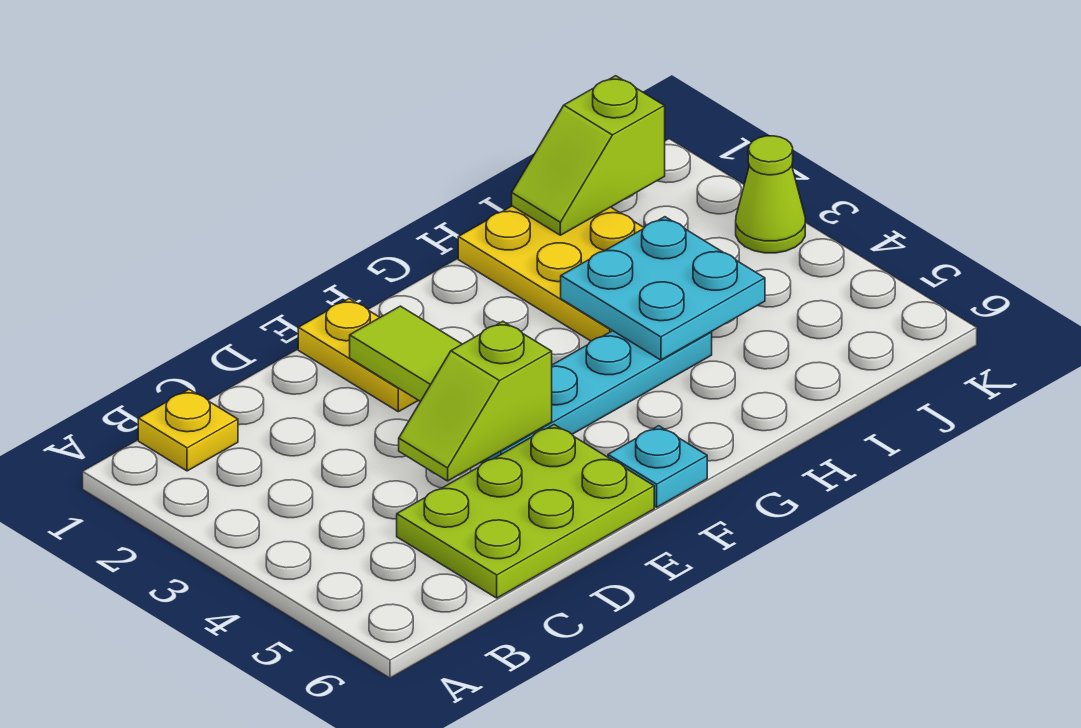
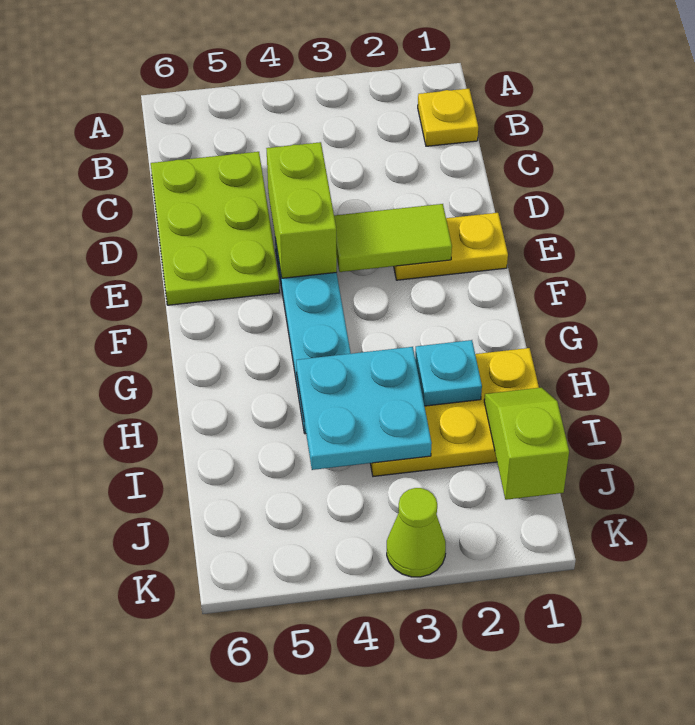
lime 1x2 slope [399,321,552,481] -> lime 1x2 brick [266,142,337,278]
cyan 1x1 plate [608,426,707,507] -> cyan 1x1 plate moved to [415,340,482,406]

